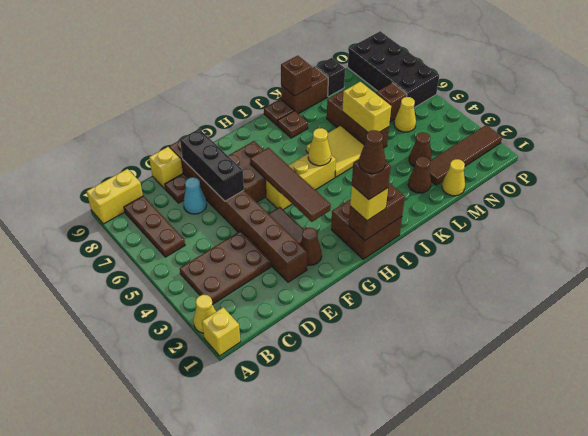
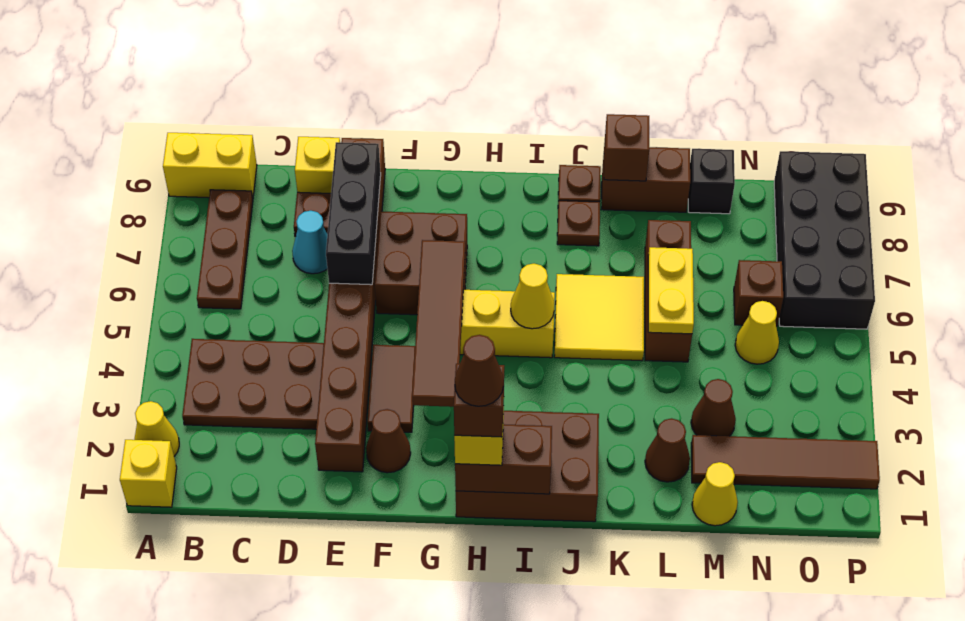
brown 2x2 brick [331,199,402,259] -> brown 2x3 brick [456,411,599,522]
yellow 1x2 brick [342,82,391,132] -> yellow 1x2 plate [648,247,694,334]

